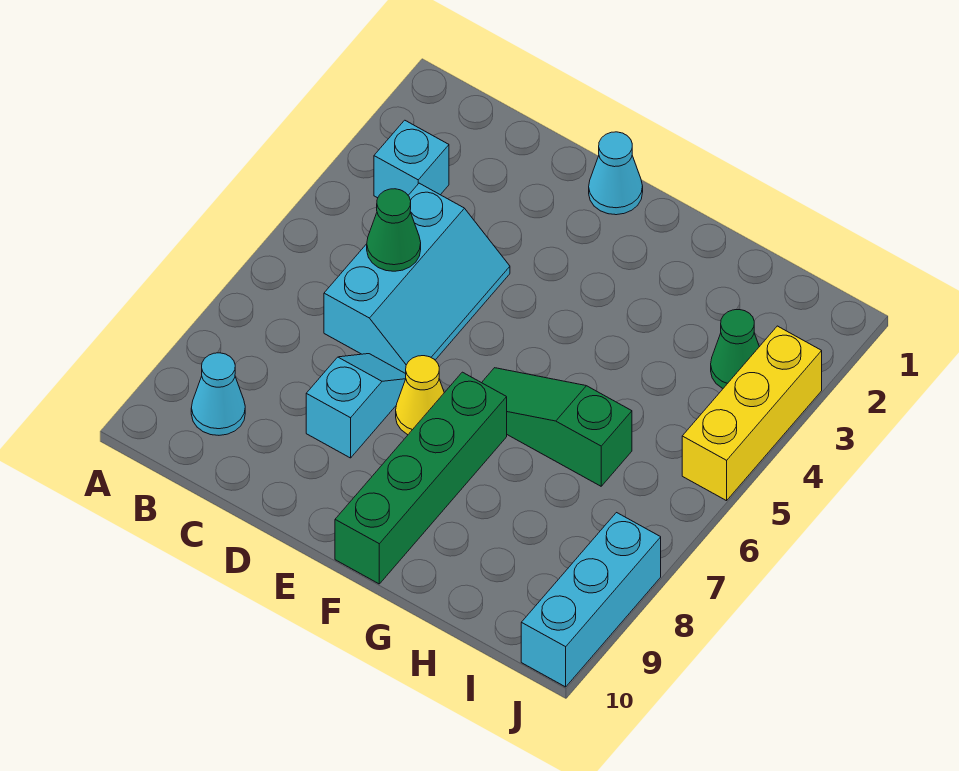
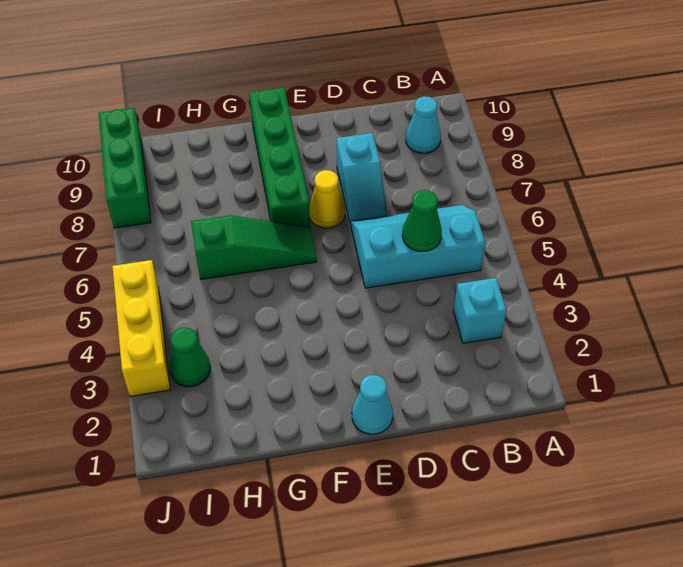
cyan 2x3 slope [324,183,510,374] -> cyan 2x3 slope turned to [351,205,485,288]
cyan 1x3 brick [521,513,661,687] -> green 1x3 brick [99,108,151,228]

